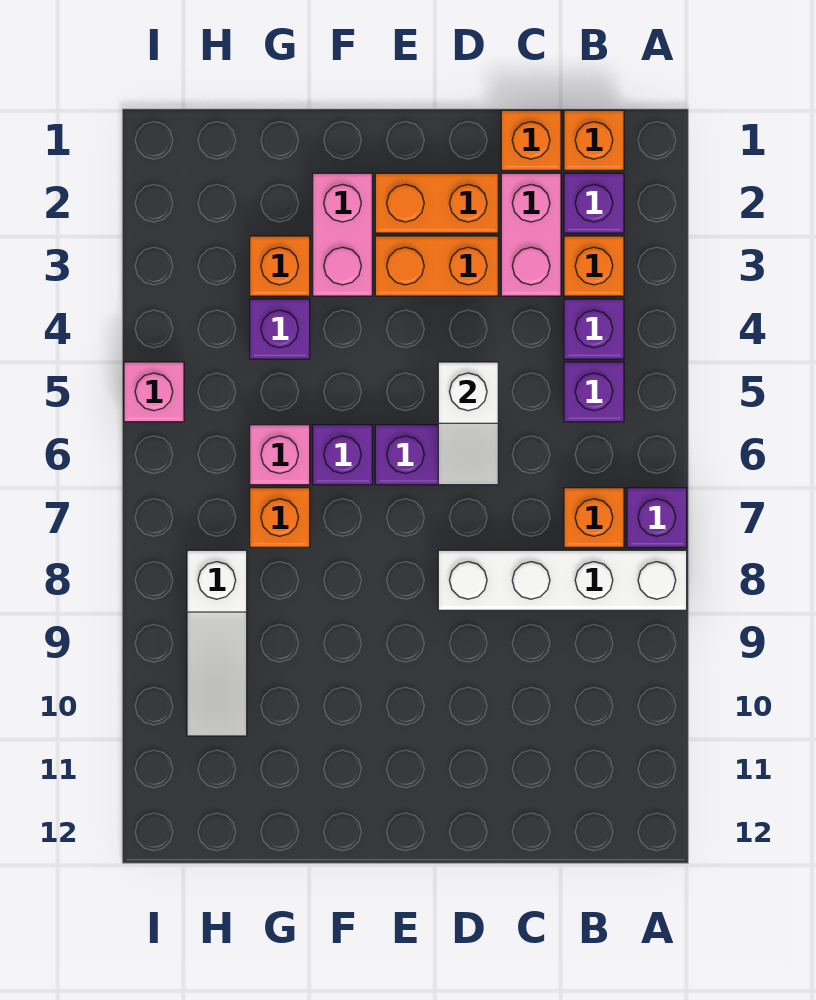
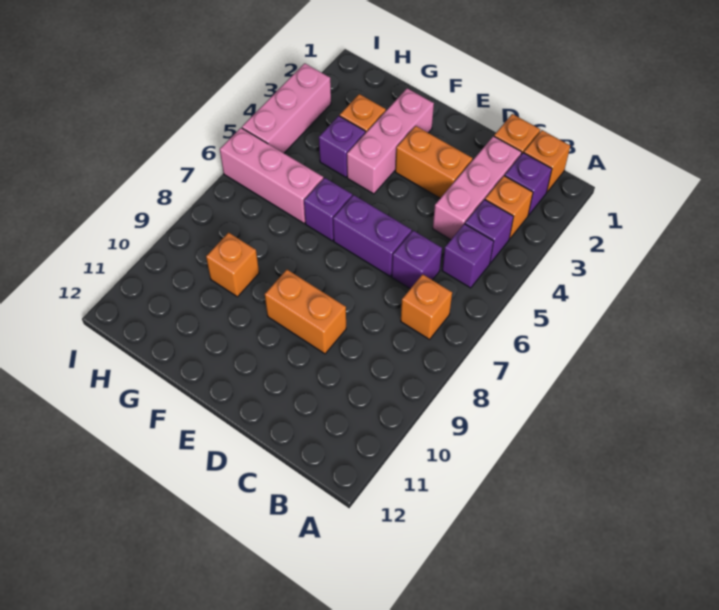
purple 1x1 brick [627,488,687,547] -> purple 1x1 brick moved to [392,231,442,289]
white 1x4 brick [438,550,687,610] -> none
pink 1x2 brick [501,173,561,296] -> pink 1x3 brick [433,136,522,240]
orange 1x2 brick [375,173,498,233] -> orange 1x2 brick moved to [265,270,346,354]
white 1x2 slope [438,362,498,485] -> none
pink 1x2 brick [313,173,372,296] -> pink 1x3 brick [347,88,434,194]
pink 1x1 brick [250,425,310,485] -> pink 1x3 brick [220,128,323,223]
orange 1x1 brick [250,488,310,547] -> orange 1x1 brick moved to [206,233,259,297]
white 1x3 slope [187,550,247,736] -> none
pink 1x1 brick [124,362,184,422] -> pink 1x3 brick [242,63,331,153]

